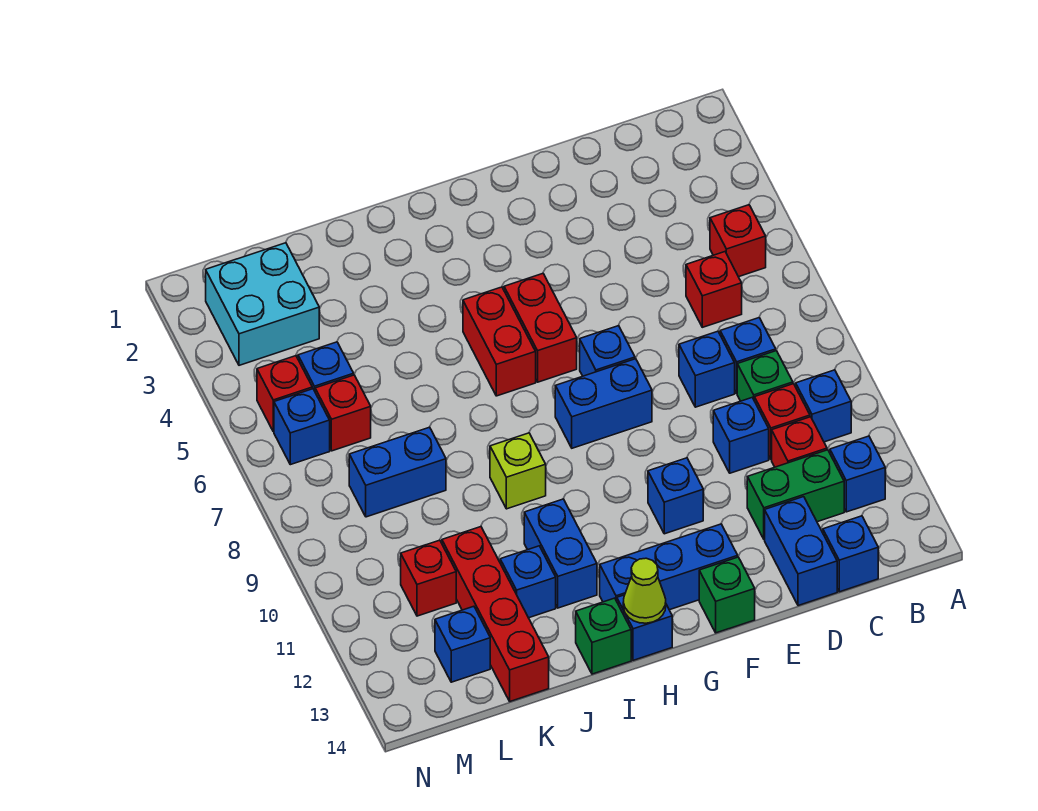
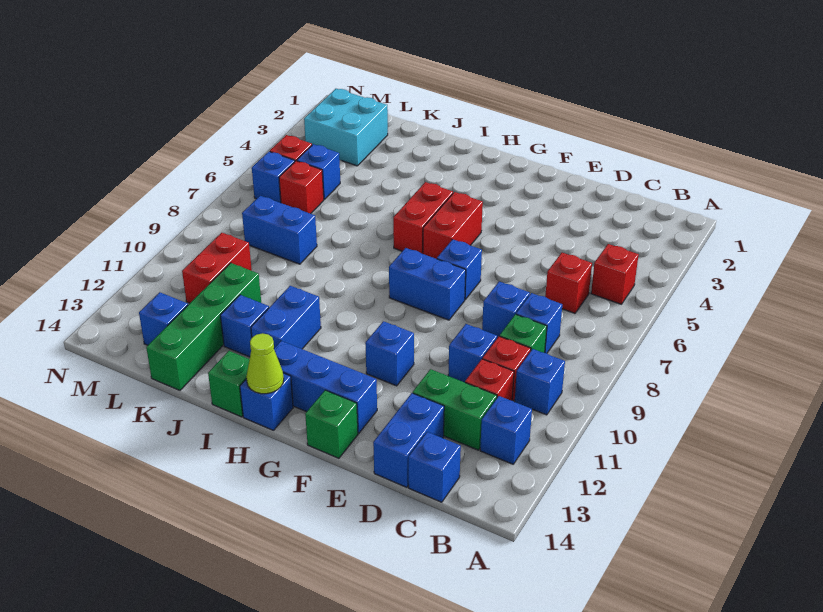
lime 1x1 brick [490,433,546,509] -> none
red 1x4 brick [442,527,549,701] -> green 1x4 brick [146,263,261,390]
red 1x1 brick [401,540,456,616] -> red 1x2 brick [182,233,252,303]

